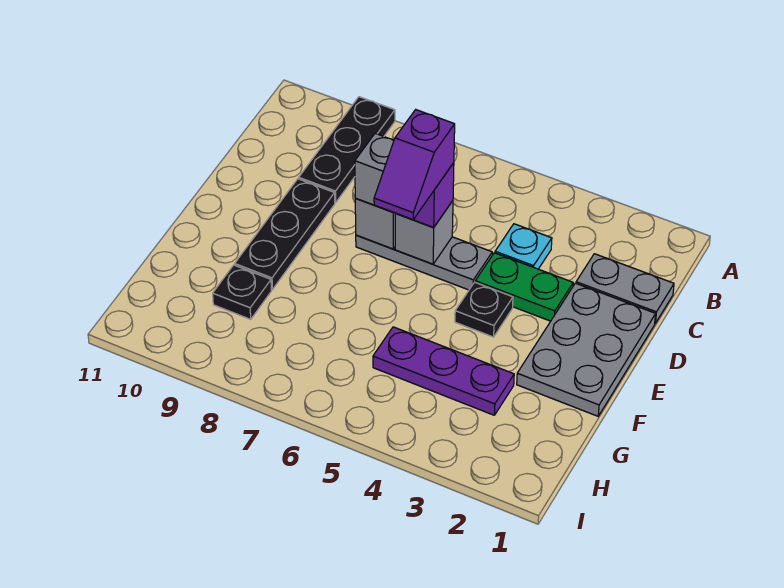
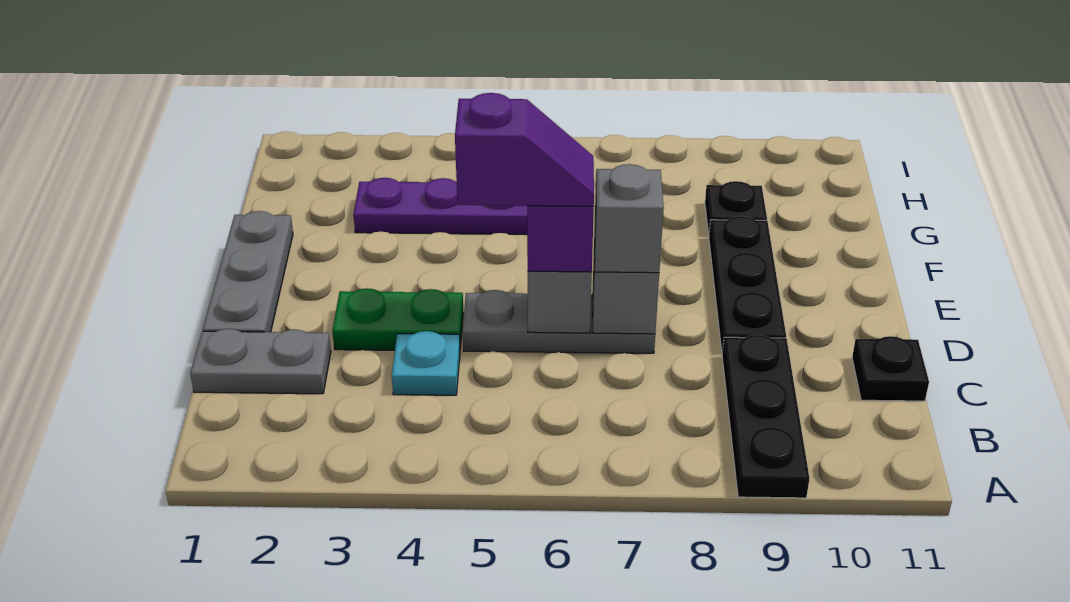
grey 2x3 plate [517,283,656,416] -> grey 1x3 plate [203,211,293,332]
purple 1x2 slope [374,110,455,220] -> purple 1x2 slope turned to [455,93,594,206]
black 1x1 plate [455,282,513,337] -> black 1x1 plate moved to [852,336,929,401]

